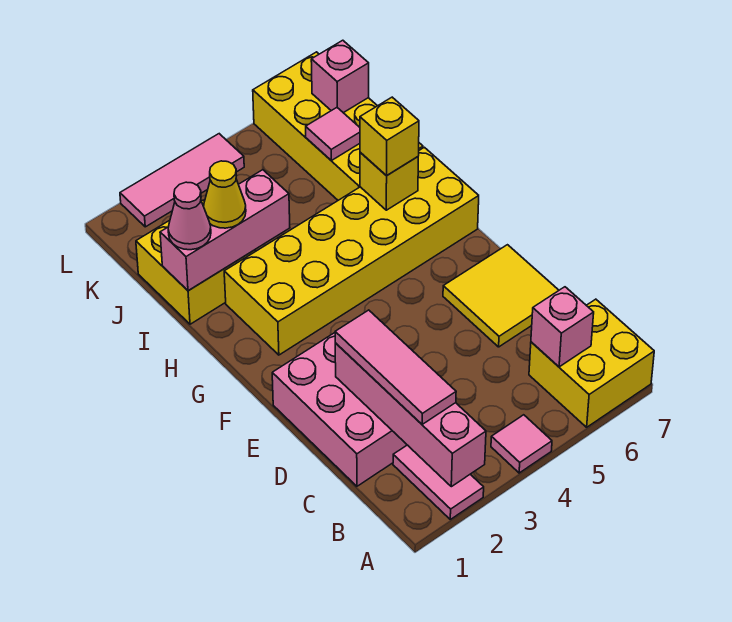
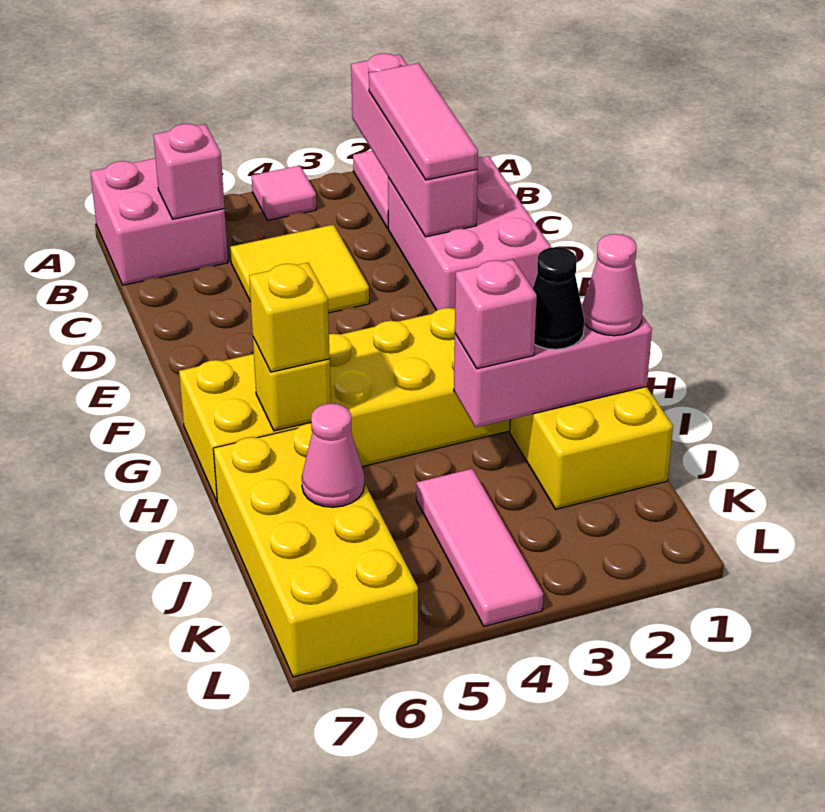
yellow 2x2 brick [529,299,654,427] -> pink 2x2 brick [90,158,228,285]
yellow 2x2 tile [443,245,559,347] -> yellow 2x2 tile moved to [230,225,369,313]
yellow 1x1 cone [204,161,246,228] -> black 1x1 cone [533,247,584,349]
pink 1x1 tile [306,108,360,161] -> pink 1x1 cone [302,404,364,507]
pink 1x1 brick [311,40,369,113] -> pink 1x1 brick moved to [455,259,537,369]
pink 1x3 tile [120,134,244,227] -> pink 1x3 tile turned to [416,469,543,626]

